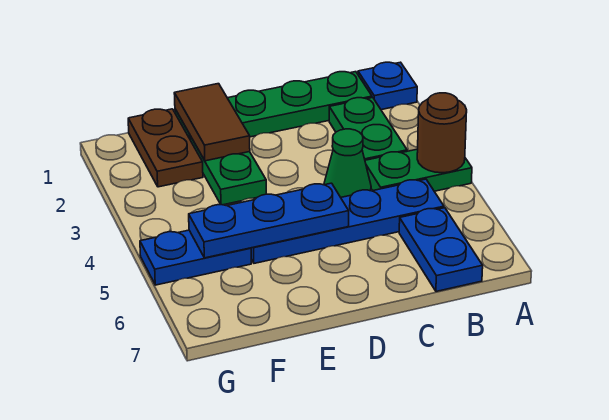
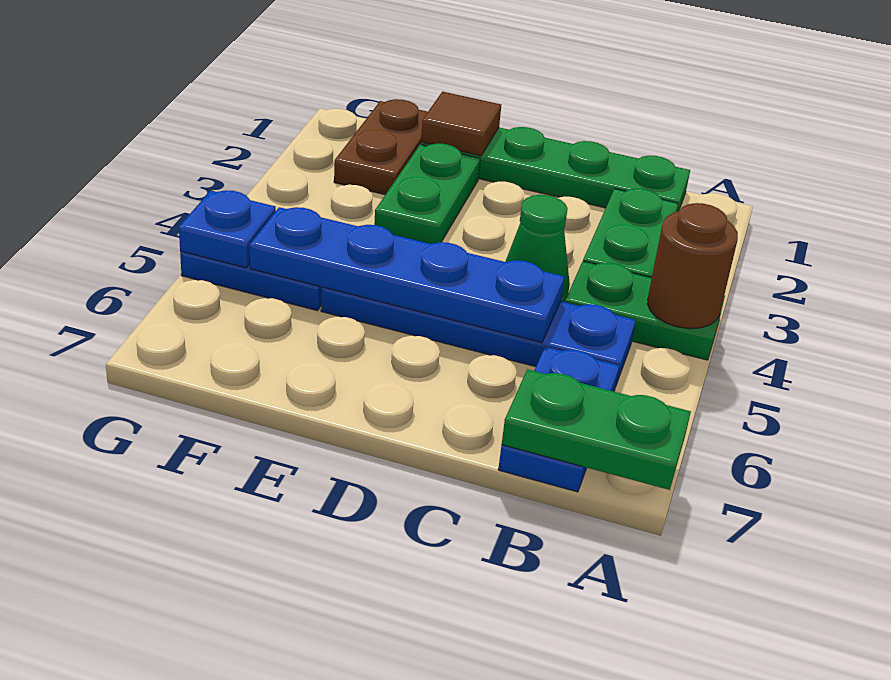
blue 1x1 plate [358,62,417,110] -> blue 1x1 plate moved to [179,190,276,268]
none -> green 1x2 plate [502,369,691,490]
blue 1x3 plate [189,183,349,258] -> blue 1x4 plate [250,207,564,343]
brown 1x2 tile [174,84,250,161] -> brown 1x1 tile [421,92,501,156]

